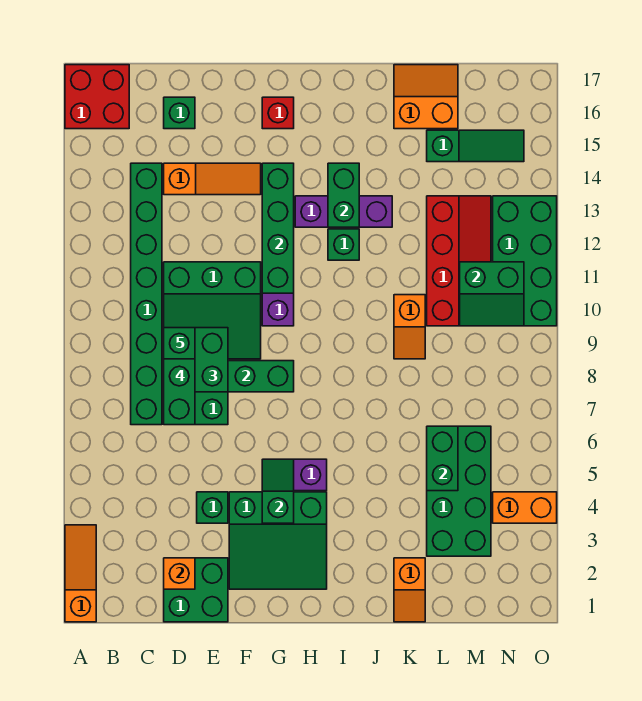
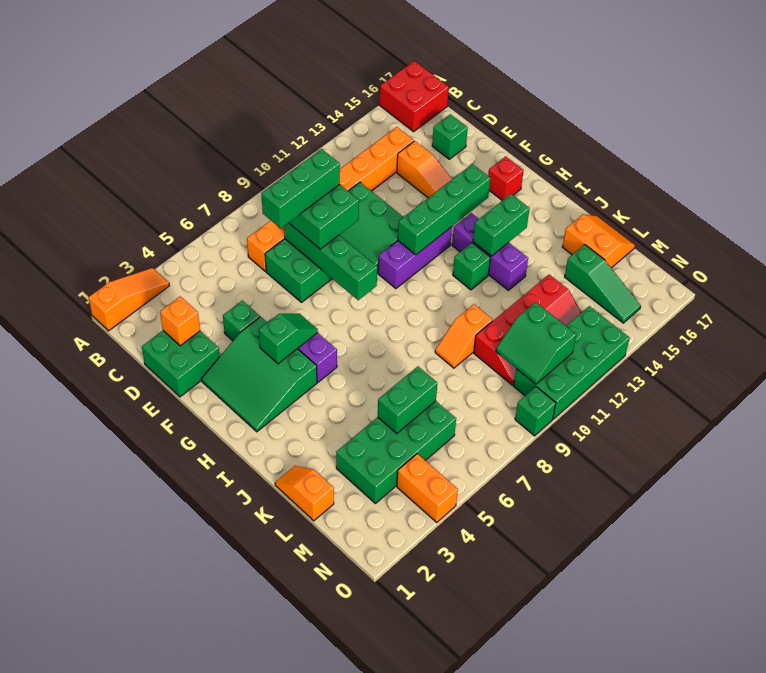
green 1x8 brick [131,163,162,425] -> orange 1x8 brick [247,127,414,271]
green 1x1 brick [164,328,195,359] -> green 1x1 brick moved to [515,387,556,436]
orange 1x2 slope [394,558,425,622] -> orange 1x2 slope turned to [275,466,334,521]

